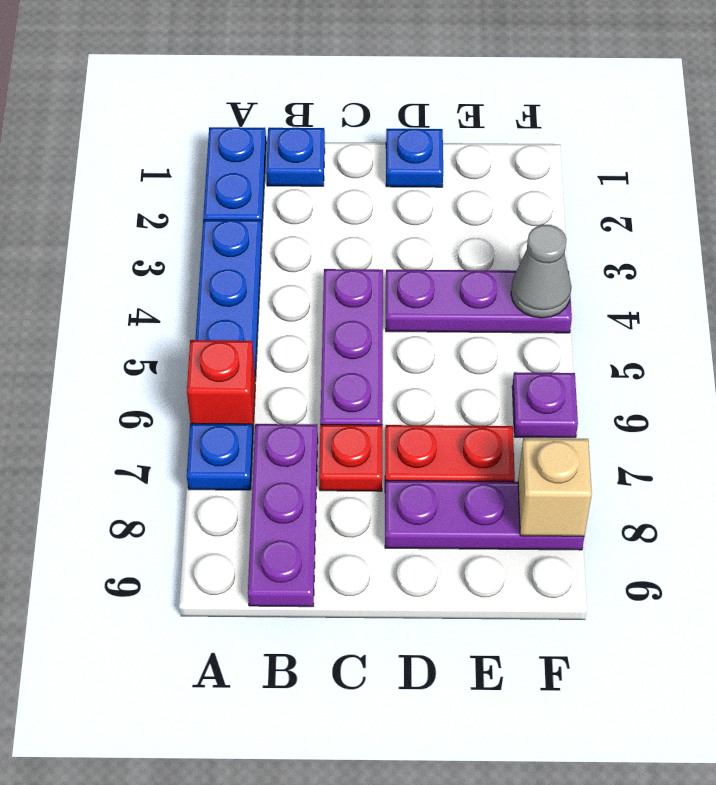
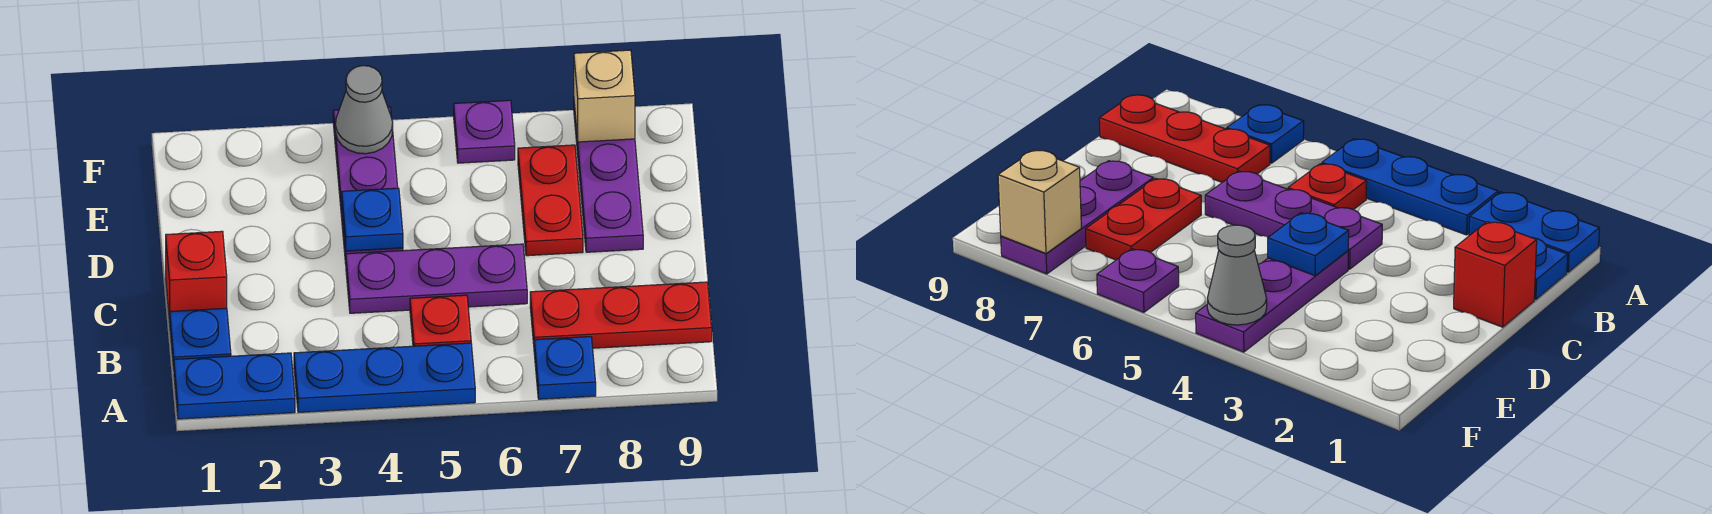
red 1x1 brick [187,340,255,429] -> red 1x1 brick moved to [166,231,227,323]
purple 1x3 plate [248,424,318,607] -> red 1x3 plate [530,282,712,348]
red 1x1 plate [319,425,382,491] -> red 1x1 plate moved to [410,295,471,346]
blue 1x1 plate [386,129,443,187] -> blue 1x1 plate moved to [342,188,403,251]

